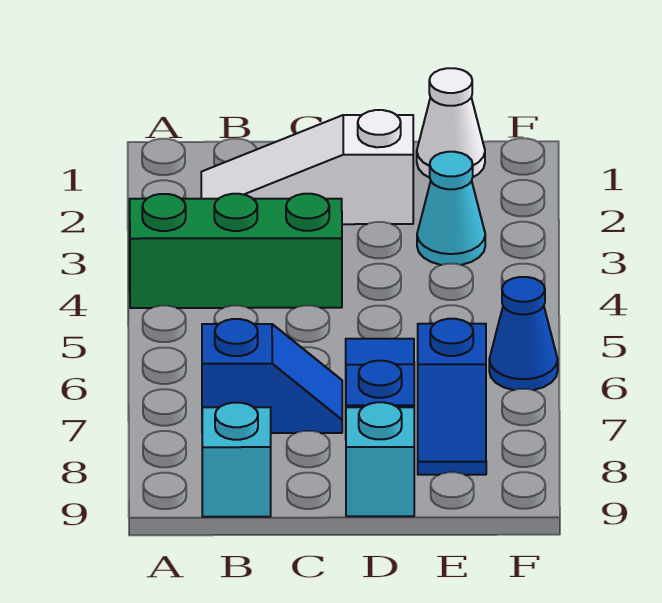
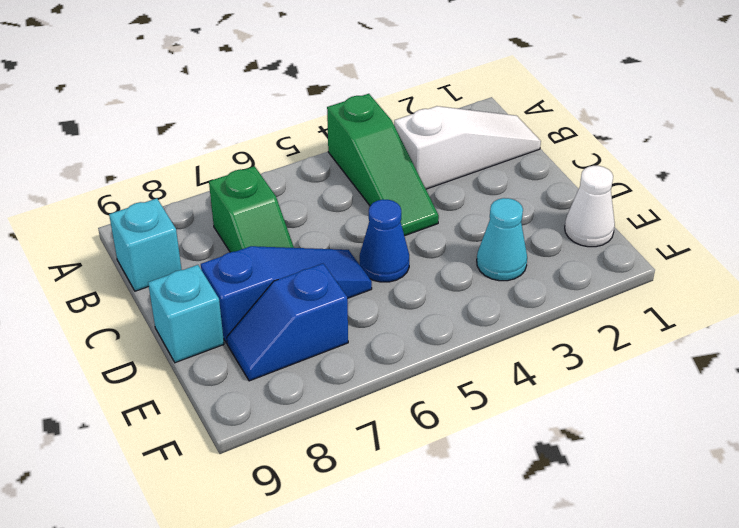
green 1x3 brick [130,194,342,308] -> green 1x3 slope [327,94,439,236]
white 1x3 slope [201,110,413,224] -> white 1x3 slope turned to [394,106,541,189]
blue 1x2 slope [202,319,342,433] -> green 1x2 slope [209,166,294,252]
blue 1x1 cone [489,277,558,390] -> blue 1x1 cone moved to [360,200,409,282]

